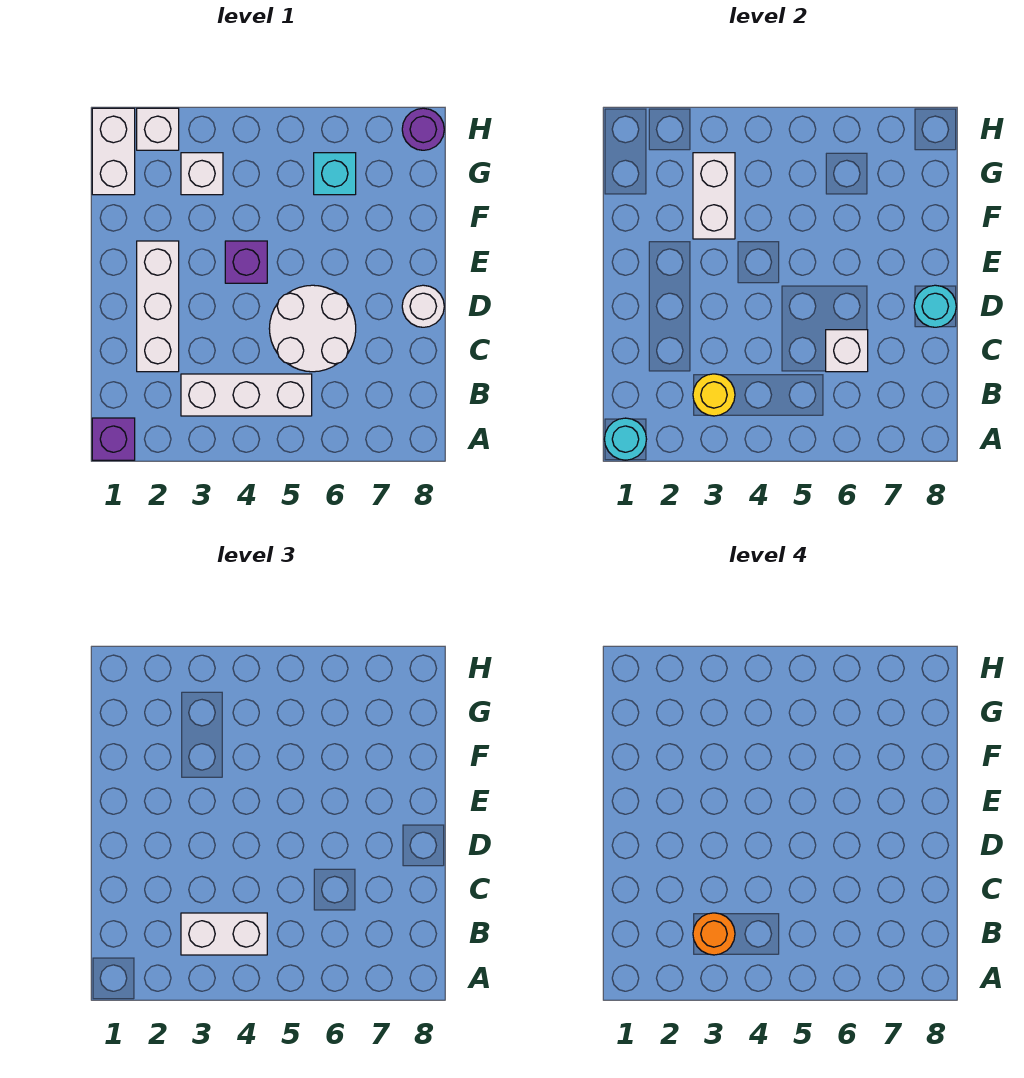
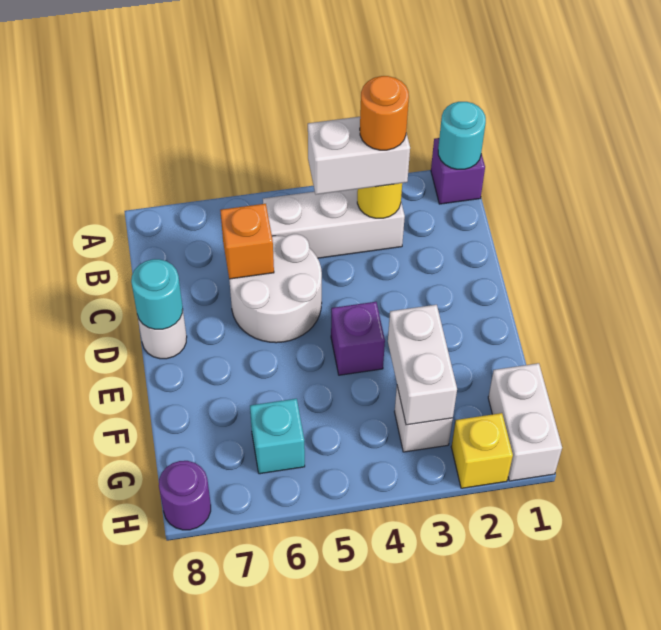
white 1x3 brick [137,241,179,372] -> none
white 1x1 brick [826,330,868,372] -> orange 1x1 brick [220,204,274,279]
white 1x1 brick [137,108,179,150] -> yellow 1x1 brick [451,413,513,488]

